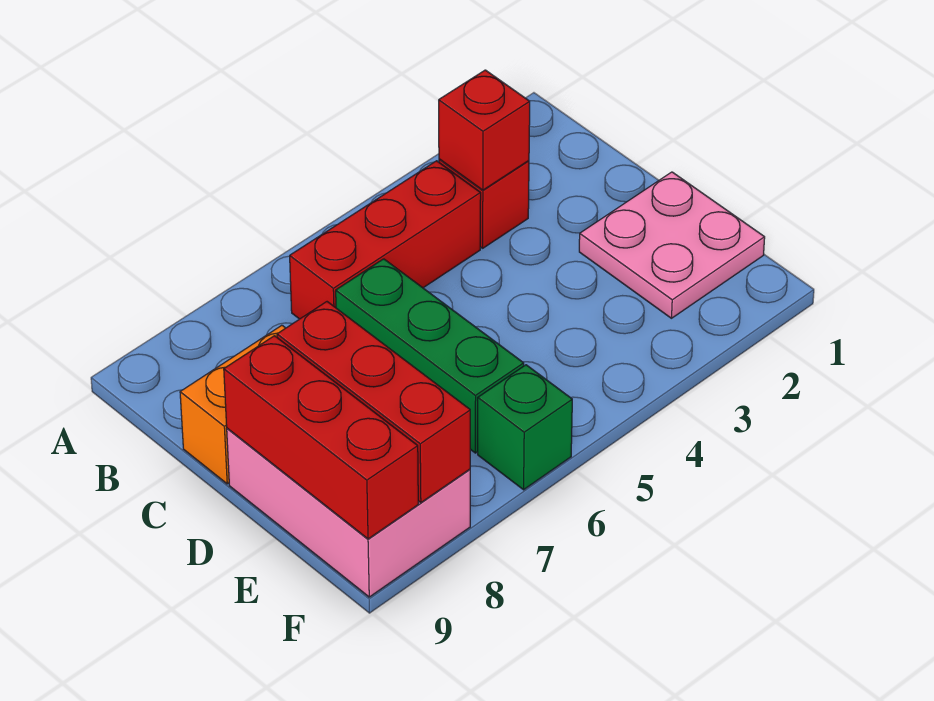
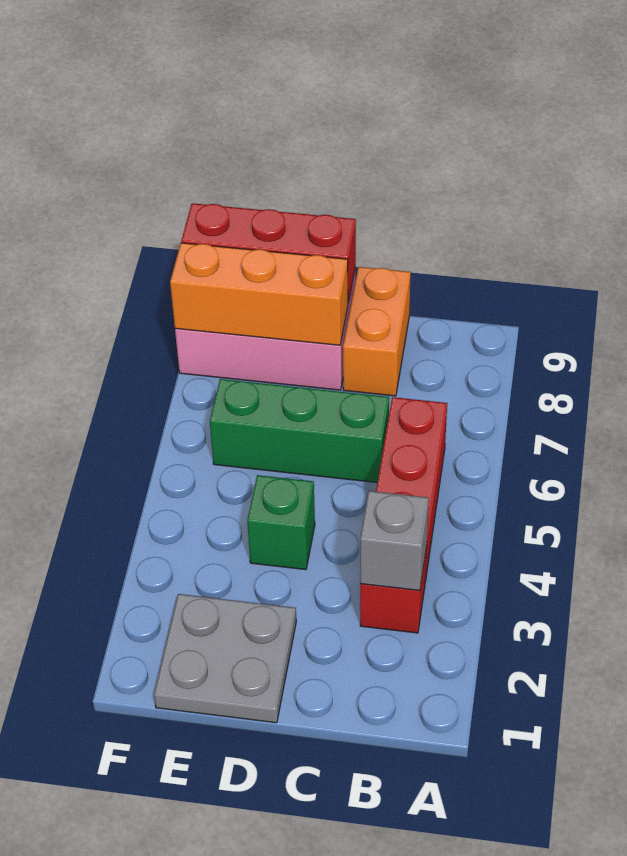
red 1x1 brick [439,70,530,190] -> grey 1x1 brick [360,491,429,590]
pink 2x2 plate [579,172,765,318] -> grey 2x2 plate [154,594,296,723]
red 1x3 brick [277,302,470,503] -> orange 1x3 brick [170,243,348,345]
green 1x1 brick [478,365,572,490] -> green 1x1 brick moved to [247,475,315,570]

